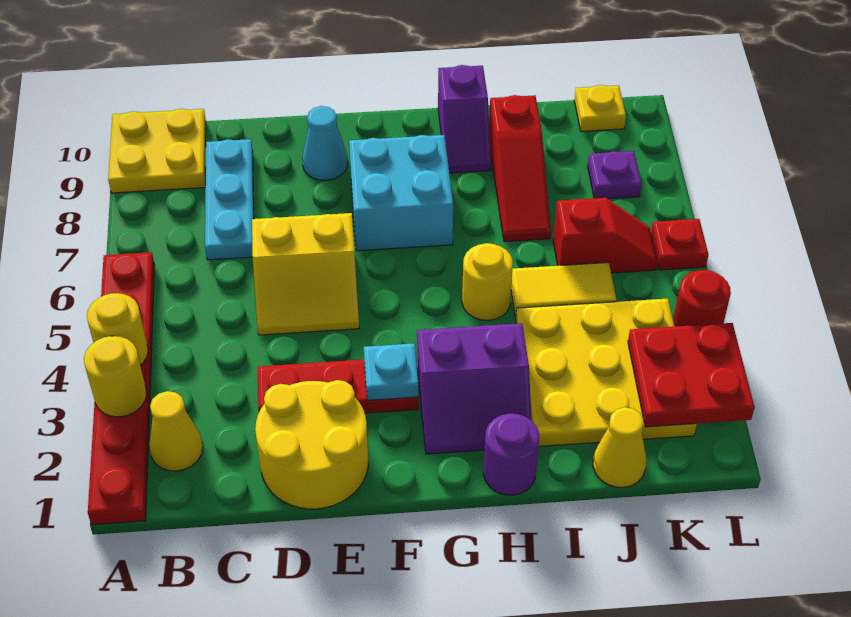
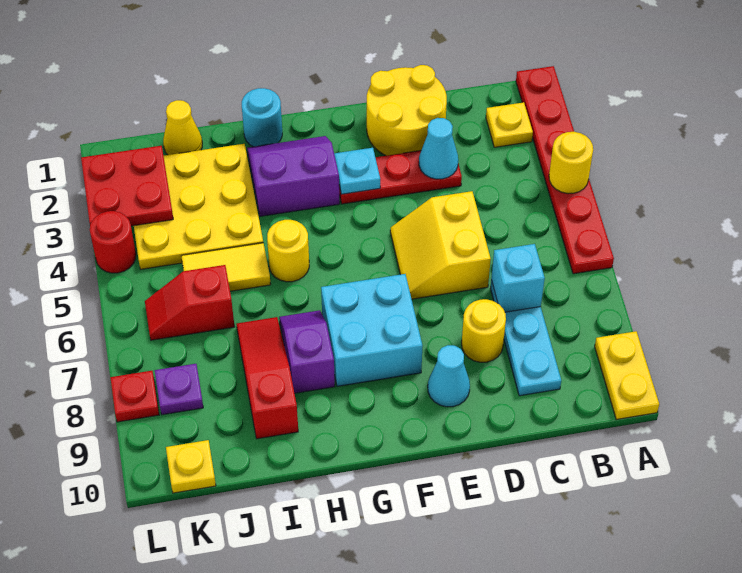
yellow 1x1 round brick [84,336,147,417] -> yellow 1x1 round brick moved to [462,299,506,362]
yellow 2x2 plate [108,109,206,193] -> yellow 1x2 plate [595,331,659,419]
yellow 1x1 cone [149,391,203,471] -> yellow 1x1 plate [486,102,533,147]
none -> cyan 1x1 brick [491,244,545,312]
none -> cyan 1x1 cone [419,118,458,179]
yellow 2x2 slope [252,213,359,335] -> yellow 2x2 slope turned to [390,191,491,299]
purple 1x1 round brick [483,414,539,495] -> cyan 1x1 round brick [242,88,282,147]
purple 1x2 slope [438,65,491,173] -> purple 1x2 slope moved to [279,310,335,393]
red 1x1 plate [651,219,708,270] -> red 1x1 plate moved to [110,371,159,422]

